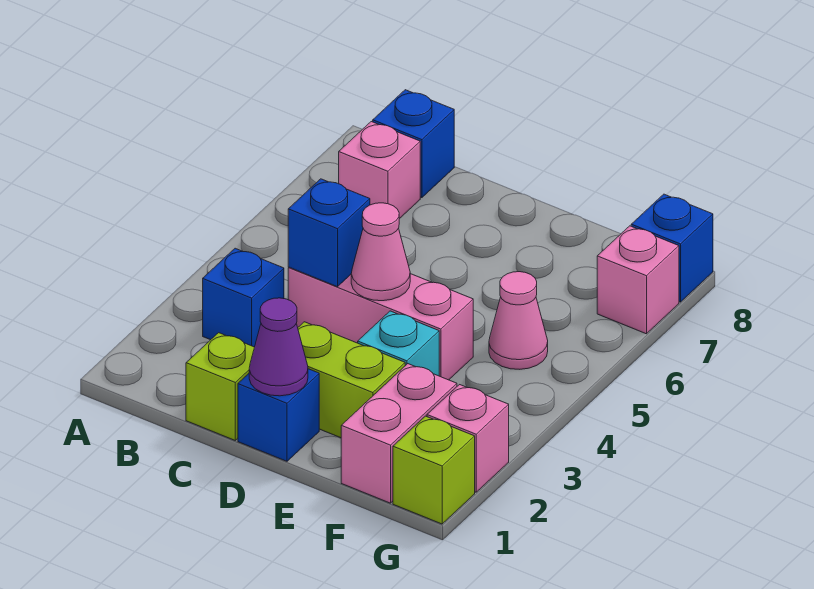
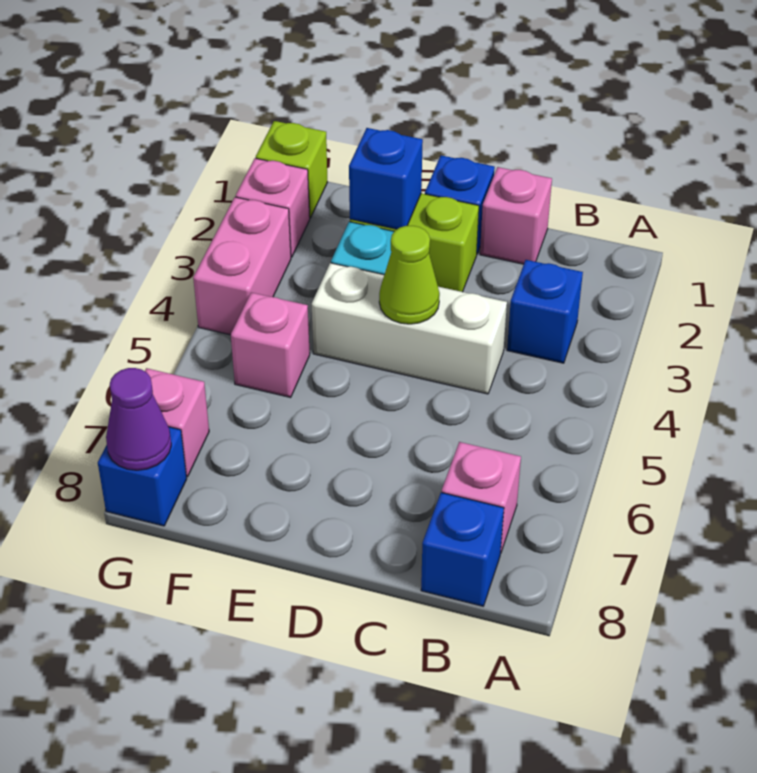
lime 1x1 brick [186,333,254,440] -> pink 1x1 brick [480,167,552,264]
pink 1x3 brick [288,267,473,380] -> white 1x3 brick [312,263,507,394]
blue 1x1 brick [288,179,370,287] -> blue 1x1 brick moved to [349,128,423,229]
purple 1x1 cone [249,298,308,396] -> purple 1x1 cone moved to [106,368,171,470]
pink 1x1 cone [351,203,410,301] -> lime 1x1 cone [379,226,440,324]
pink 1x2 brick [341,364,457,503] -> pink 1x2 brick moved to [193,197,291,335]
pink 1x1 cone [489,272,548,369] -> pink 1x1 brick [231,292,310,397]

